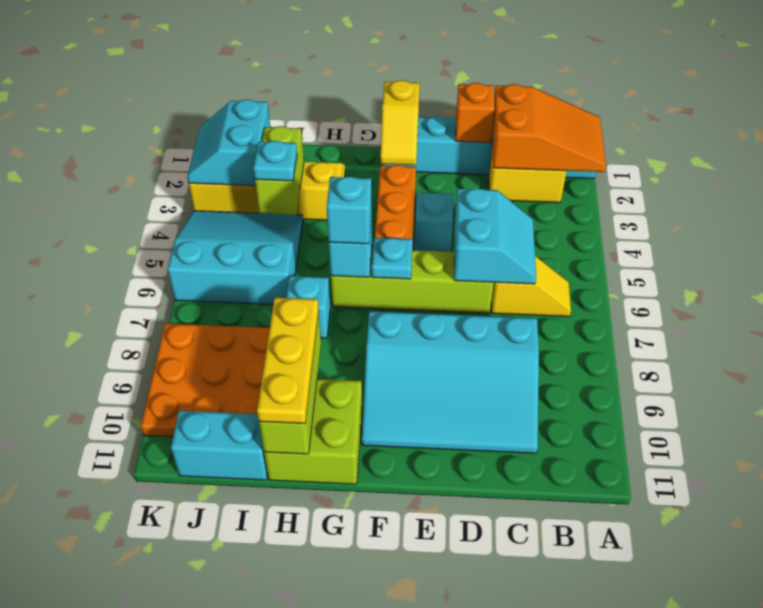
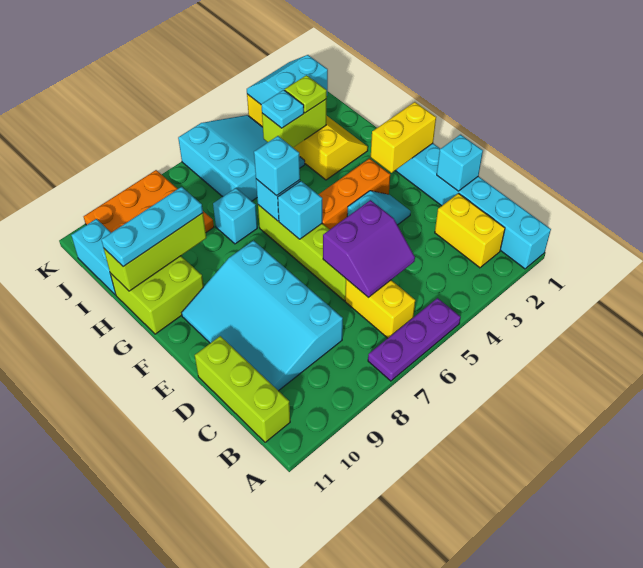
orange 2x3 slope [492,84,606,172] -> none
none -> purple 1x3 plate [368,298,461,381]
yellow 1x2 slope [491,256,571,317] -> yellow 1x2 brick [345,279,415,338]
none -> lime 1x3 brick [195,336,290,442]
cyan 2x2 slope [454,188,536,284] -> purple 2x2 slope [323,200,415,297]
orange 1x1 brick [456,83,494,143] -> cyan 1x1 brick [437,135,483,191]
yellow 1x2 slope [381,80,420,165] -> yellow 1x2 brick [371,102,436,173]
cyan 1x1 plate [372,238,413,279] -> cyan 1x1 brick [278,181,322,239]
yellow 1x3 plate [257,298,319,424] -> cyan 1x3 plate [101,187,203,267]
none -> lime 1x1 plate [285,75,327,113]

